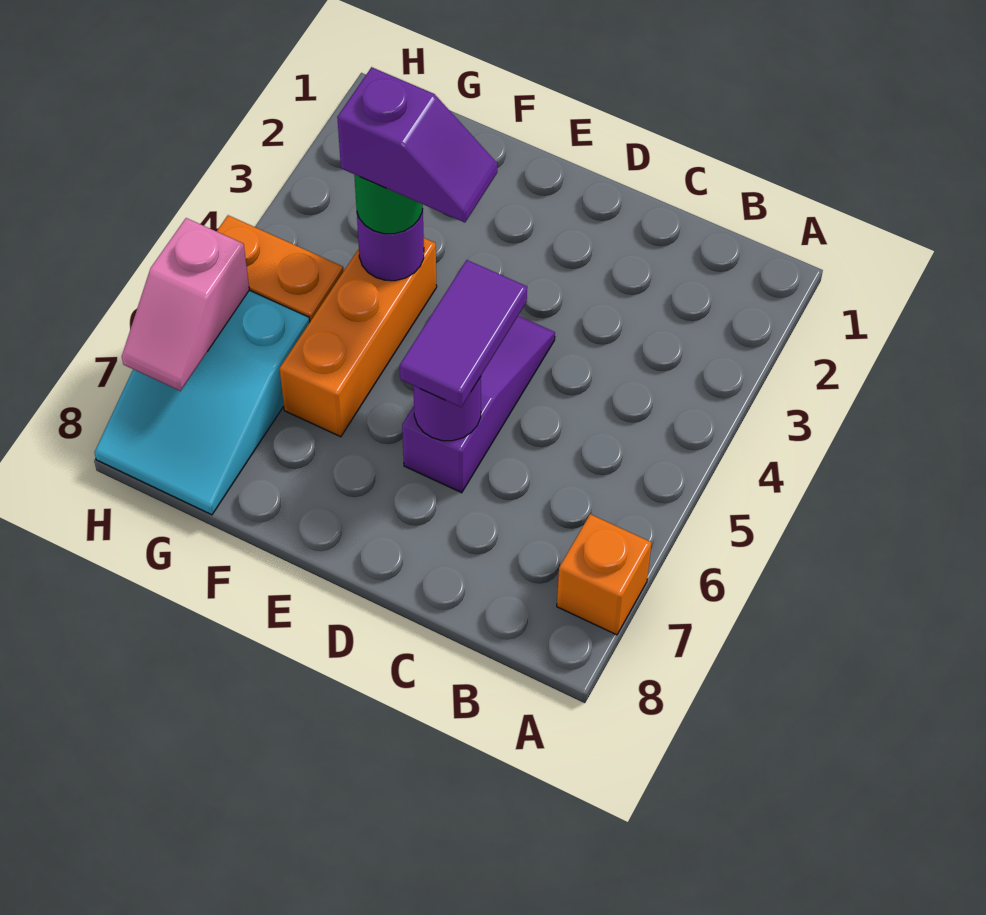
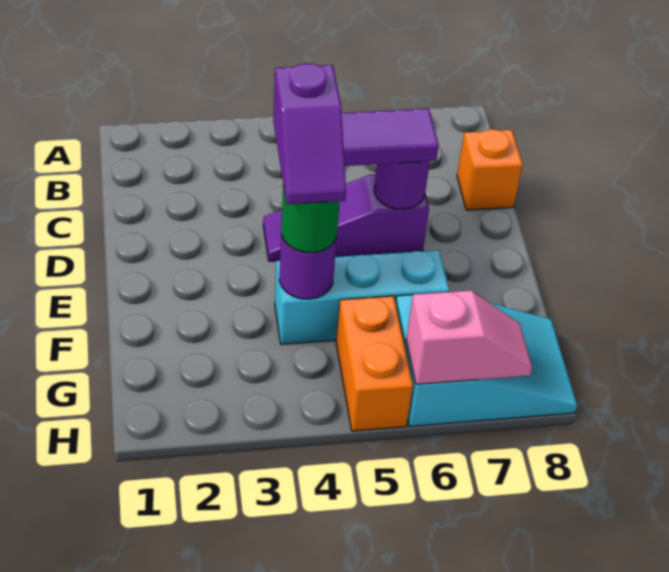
orange 1x1 brick [557,514,652,635] -> orange 1x1 brick moved to [457,129,523,210]
purple 1x2 slope [337,67,497,222] -> purple 1x2 slope turned to [273,63,346,204]
orange 1x3 brick [280,238,437,437] -> cyan 1x3 brick [275,250,449,344]

